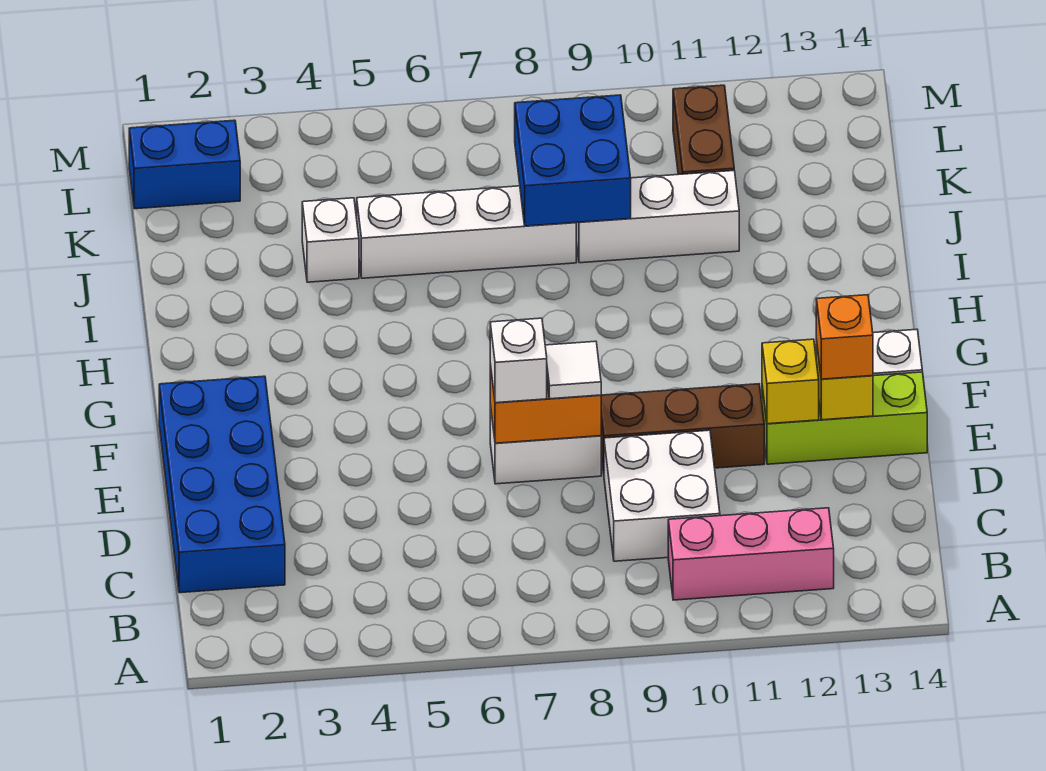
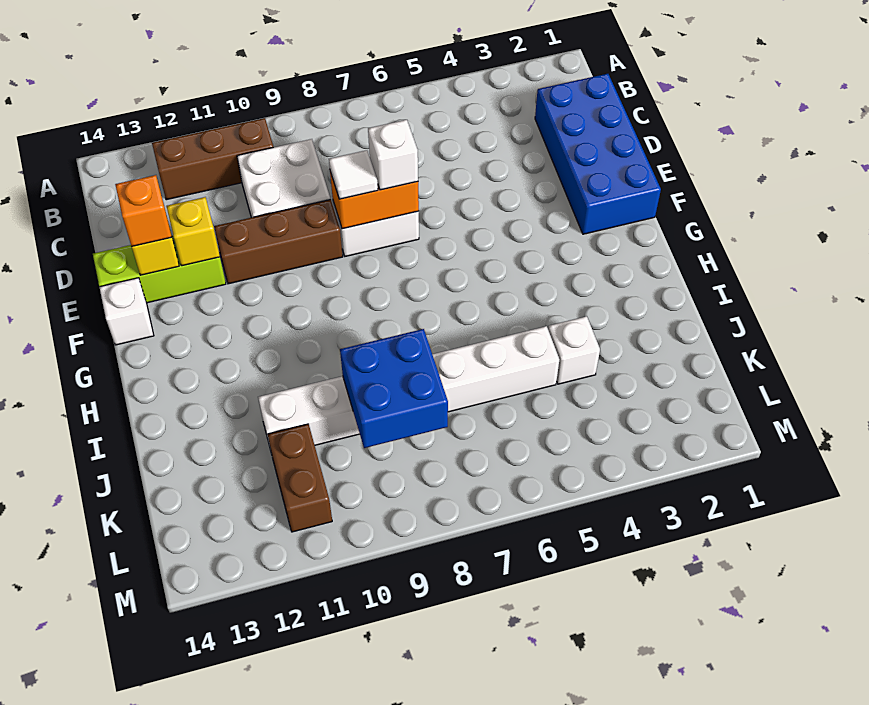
pink 1x3 brick [668,508,834,600] -> brown 1x3 brick [152,118,273,200]
blue 1x2 brick [129,120,240,209] -> none

